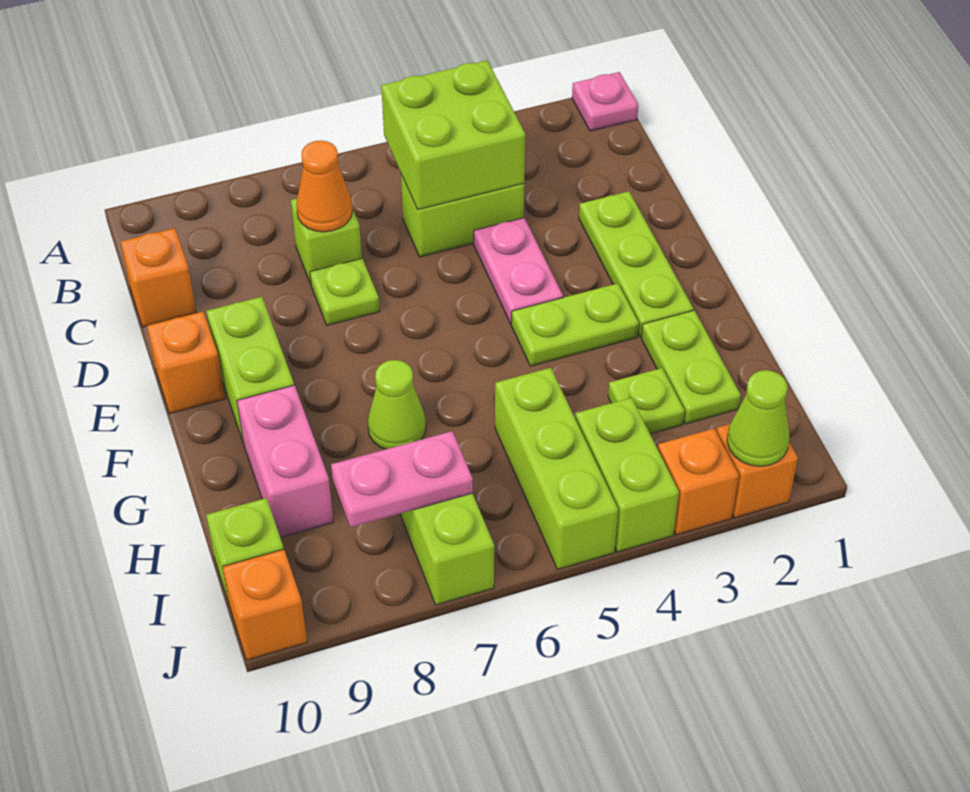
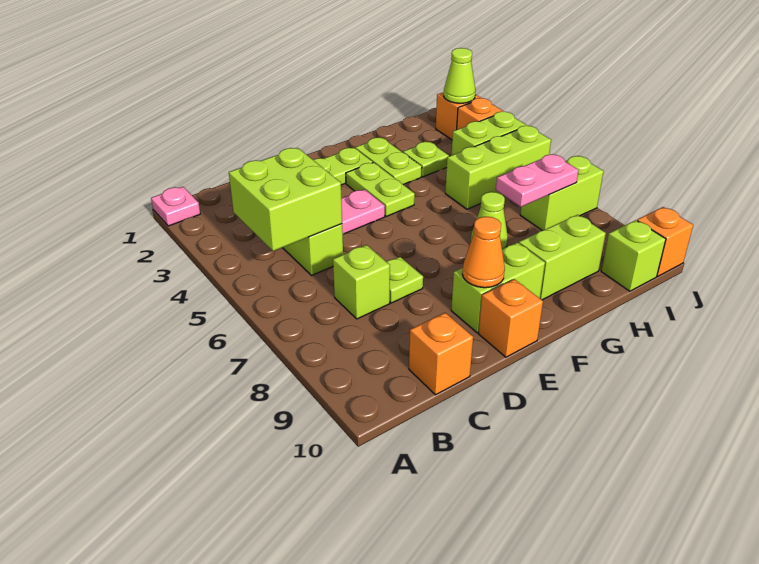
orange 1x1 cone [296,140,352,232] -> orange 1x1 cone moved to [462,217,505,288]
lime 1x2 plate [641,310,741,424] -> lime 1x2 plate turned to [355,138,422,185]
pink 1x2 brick [237,385,333,537] -> lime 1x2 brick [519,215,606,300]
pink 1x2 plate [331,431,473,527] -> pink 1x2 plate turned to [496,154,579,207]

